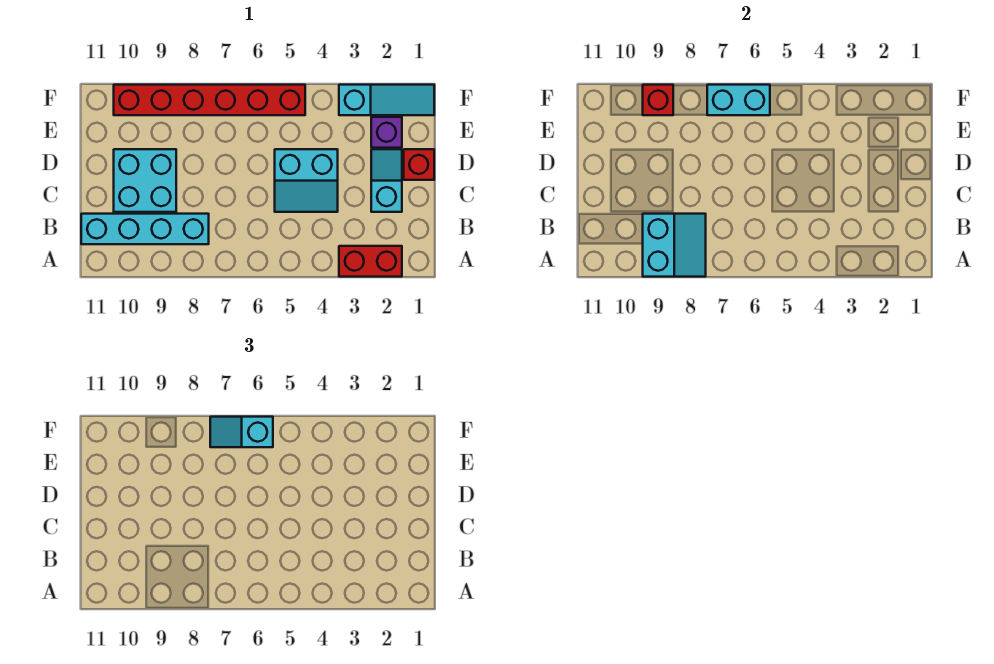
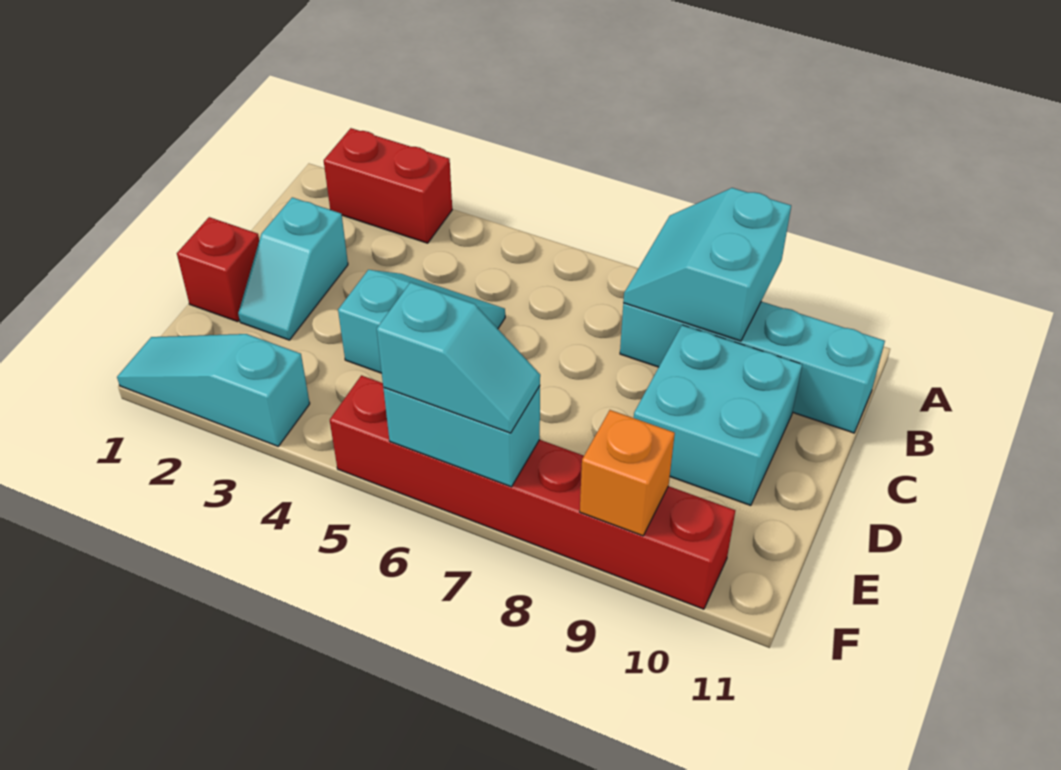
purple 1x1 brick [371,117,402,148] -> none
red 1x1 brick [643,85,673,115] -> orange 1x1 brick [580,410,675,536]

